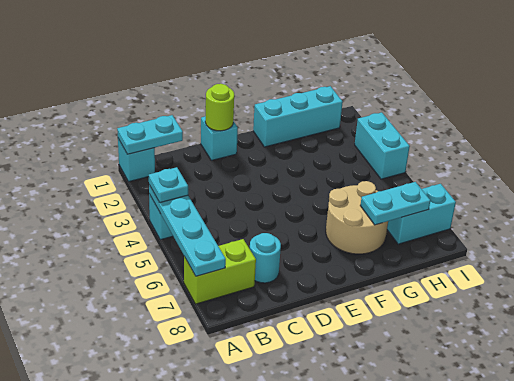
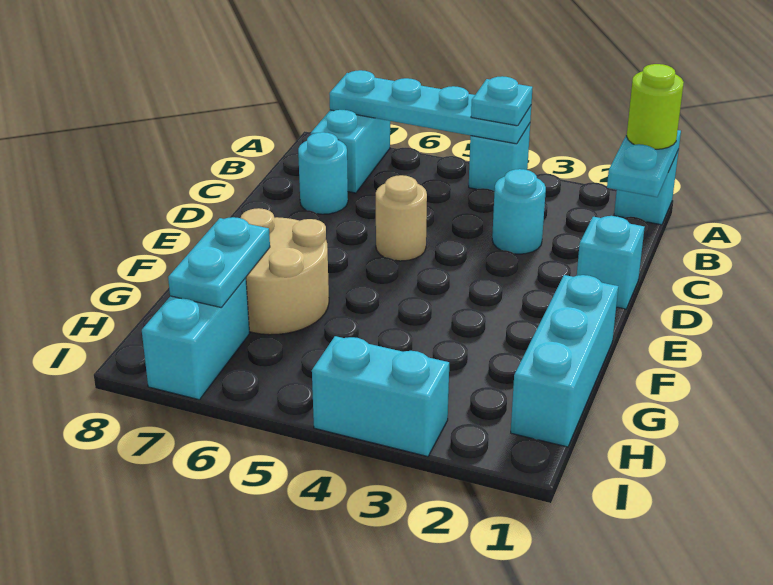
lime 1x2 brick [184,239,256,304] -> cyan 1x2 brick [311,110,390,193]
none -> cyan 1x1 round brick [492,169,546,254]
lime 1x1 round brick [205,84,234,131] -> lime 1x1 round brick moved to [627,64,684,149]
none -> tan 1x1 round brick [376,175,427,261]

